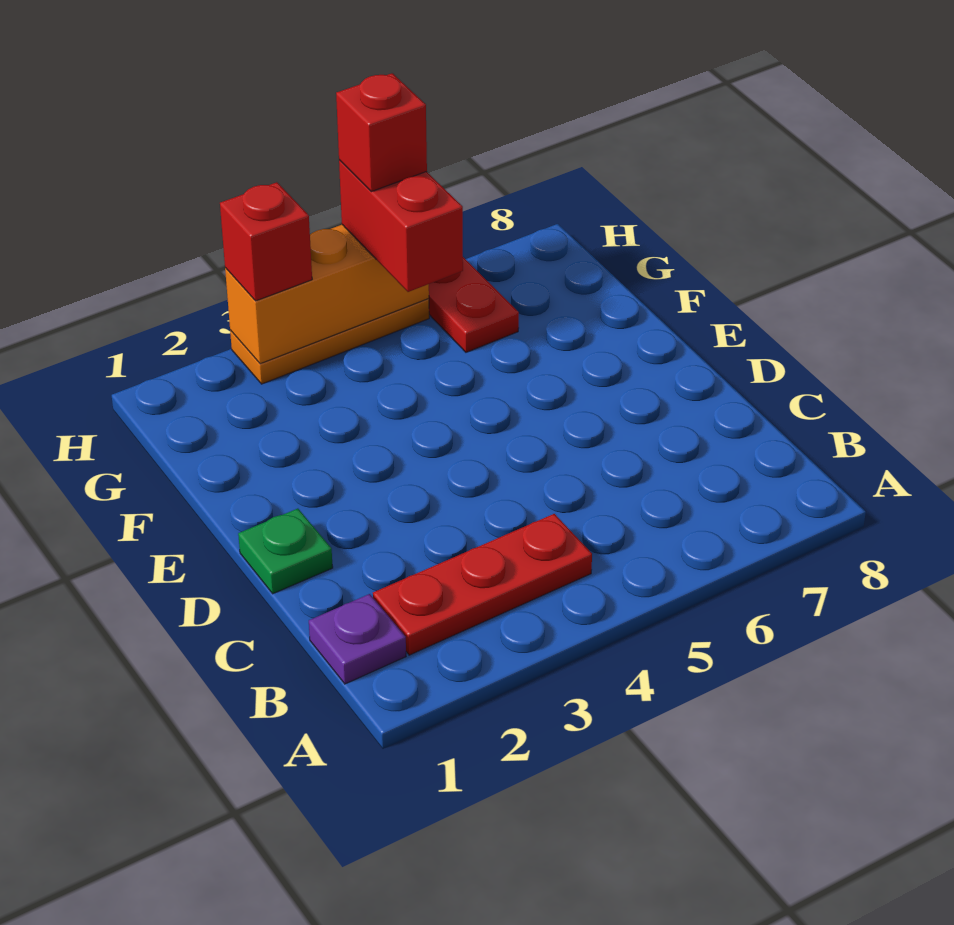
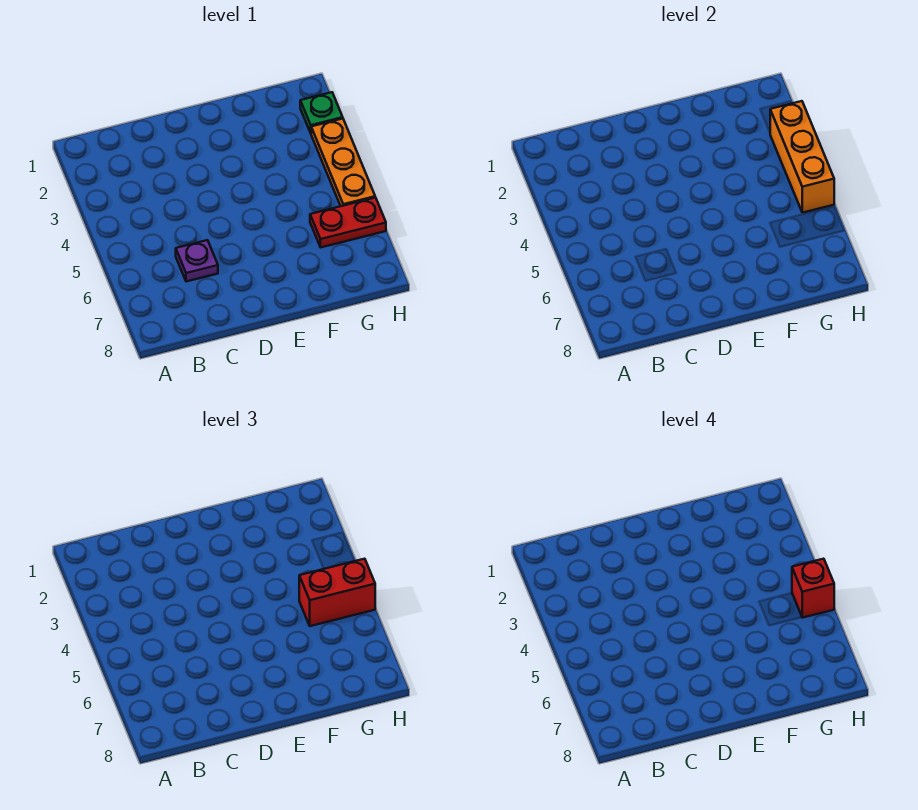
purple 1x1 plate [309,594,406,684] -> purple 1x1 plate moved to [176,240,218,282]
red 1x3 plate [373,514,592,655] -> none
green 1x1 plate [238,509,333,594] -> green 1x1 plate moved to [300,92,343,133]
red 1x1 brick [220,182,312,301] -> none

